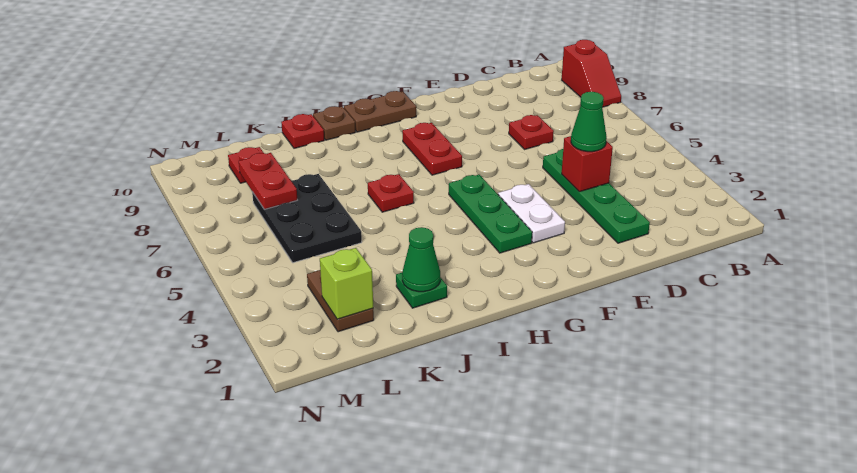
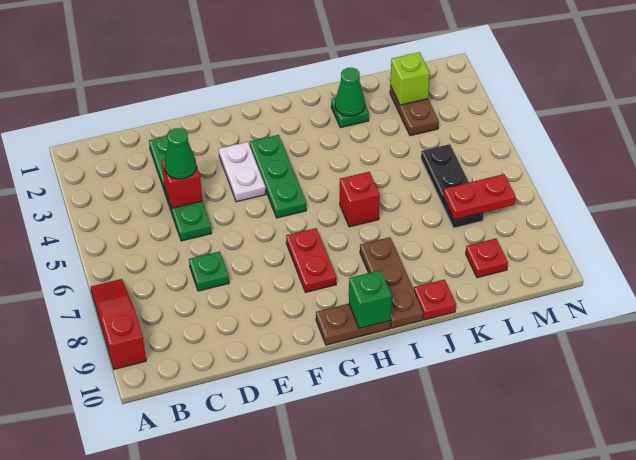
red 1x2 slope [562,40,621,107] -> red 1x3 slope [91,279,146,369]
red 1x1 plate [509,115,554,149] -> green 1x1 plate [189,252,229,291]
none -> green 1x1 brick [349,270,392,329]
red 1x1 plate [368,174,414,212] -> red 1x1 brick [340,172,380,227]
brown 1x1 plate [313,106,356,140] -> brown 1x3 plate [360,237,423,328]
black 2x3 plate [252,174,362,263] -> black 1x3 plate [421,144,484,228]
red 1x2 plate [239,153,297,209] -> red 1x2 plate turned to [443,174,516,220]

